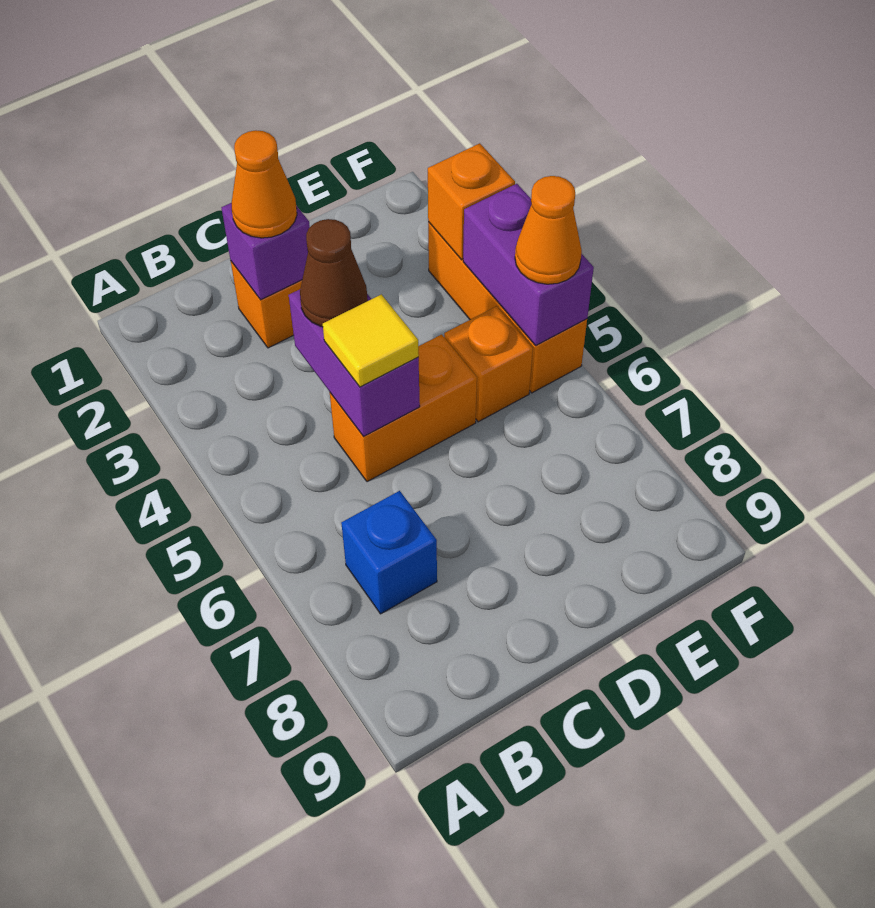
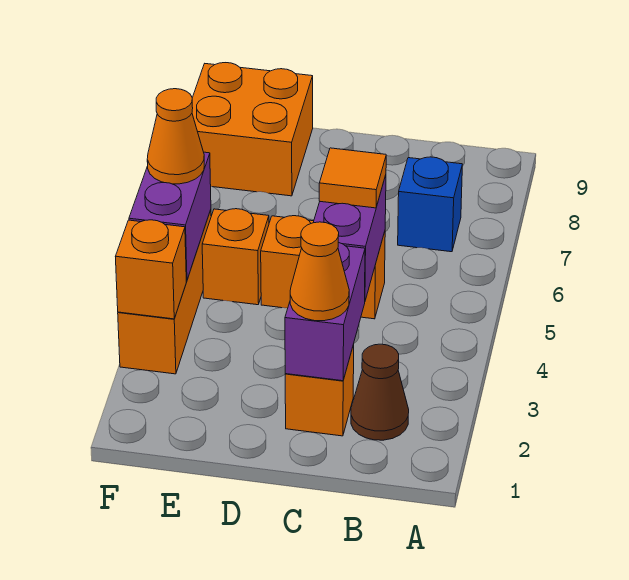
purple 1x1 brick [221,203,310,300] -> purple 1x2 brick [285,242,365,381]
brown 1x1 cone [300,219,368,327] -> brown 1x1 cone moved to [351,344,409,440]
yellow 1x1 tile [323,294,419,387] -> orange 1x1 tile [319,148,386,208]
none -> orange 2x2 brick [192,63,313,196]

